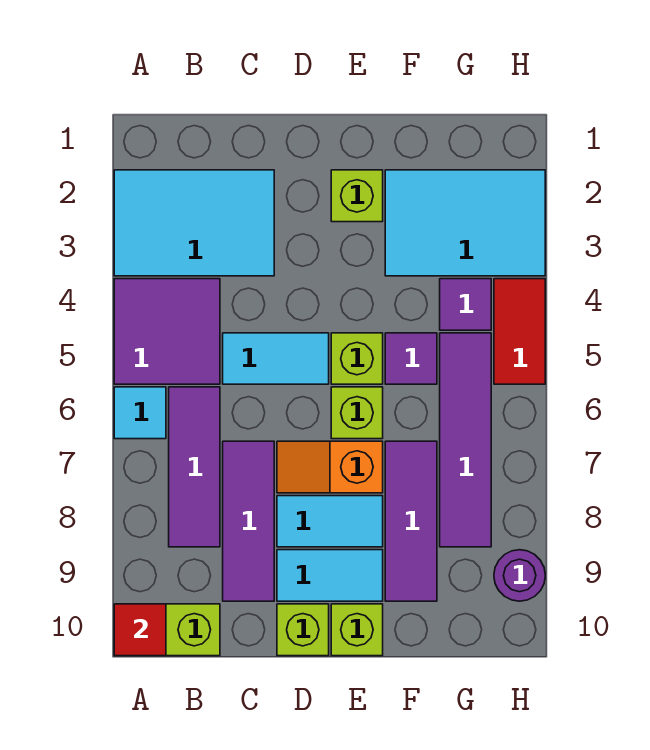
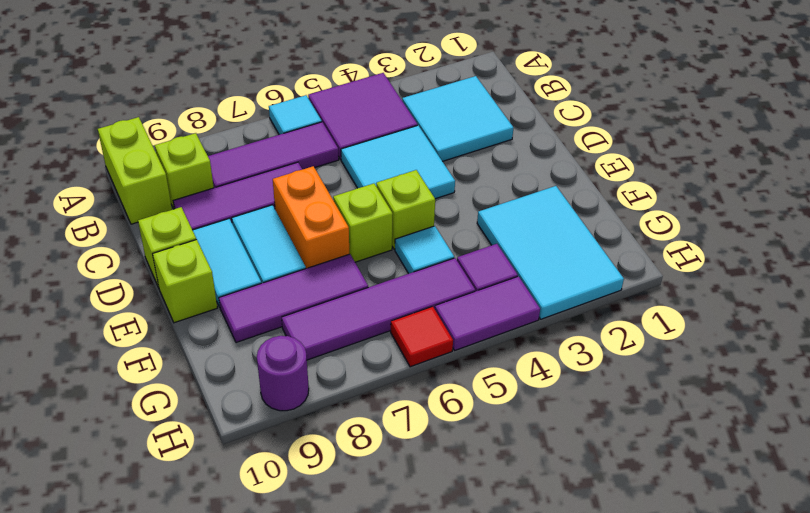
cyan 2x3 tile [114,170,274,276] -> cyan 2x2 tile [402,76,513,161]
red 1x1 tile [114,604,166,656] -> red 1x1 tile moved to [391,307,453,367]
cyan 1x2 tile [223,333,329,384] -> cyan 2x2 tile [341,125,455,199]
orange 1x2 slope [277,441,383,493] -> orange 1x2 brick [273,166,349,268]
lime 1x1 brick [331,170,383,222] -> lime 1x1 brick moved to [155,133,214,209]
purple 1x1 tile [385,333,437,384] -> cyan 1x1 tile [395,226,454,274]
red 1x2 tile [494,279,545,384] -> purple 1x2 tile [435,276,540,350]

